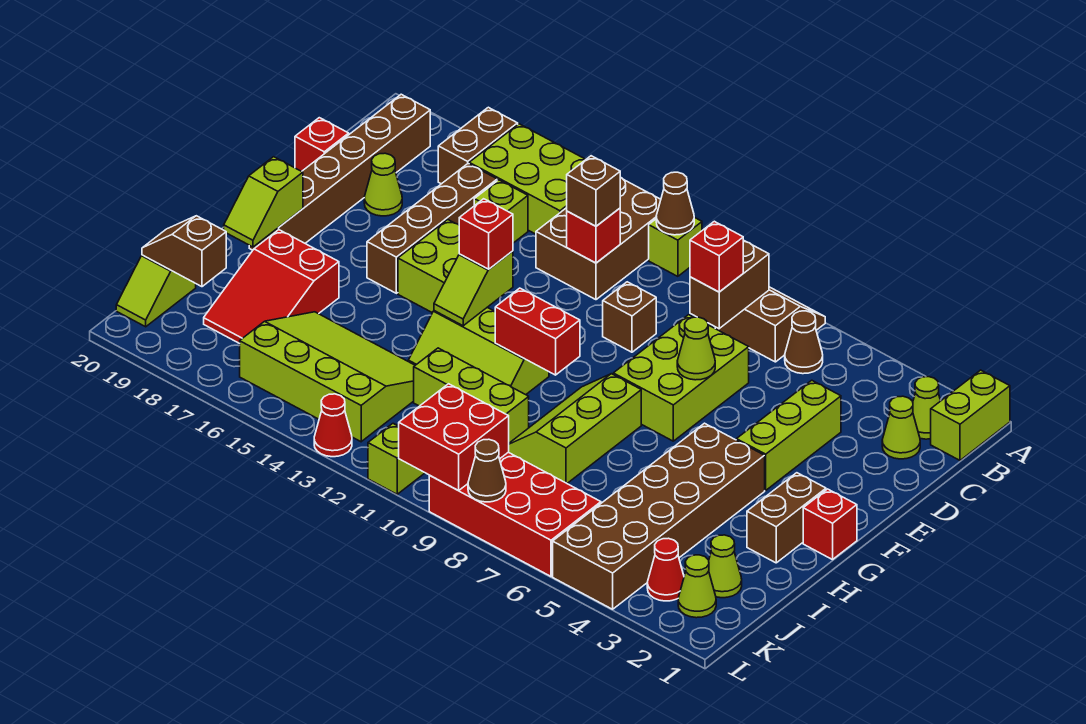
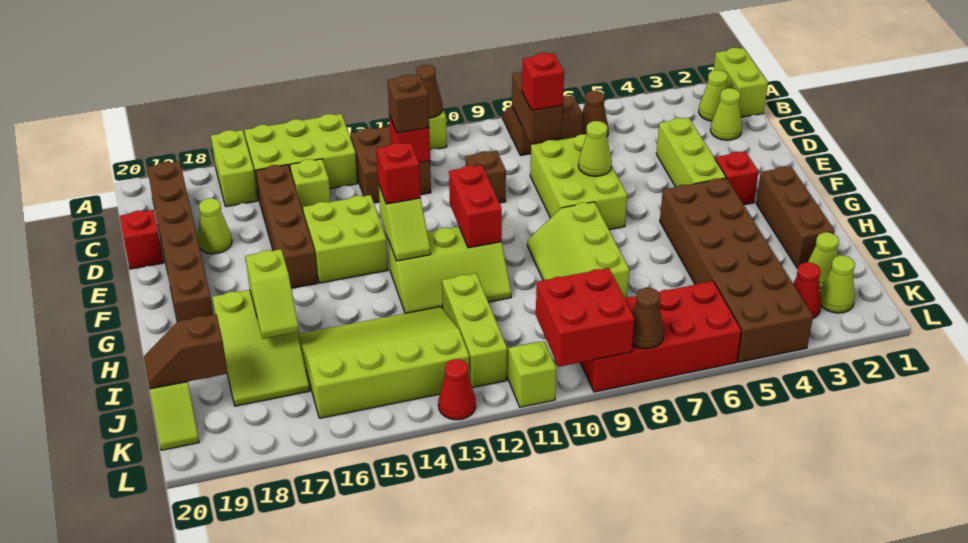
brown 2x3 brick [536,178,661,300] -> brown 2x2 brick [350,126,431,203]
brown 1x2 brick [438,107,518,184] -> lime 1x2 brick [211,130,258,206]
red 1x1 brick [803,489,857,560] -> red 1x1 brick moved to [715,152,758,205]
brown 1x2 brick [747,473,826,563] -> brown 1x3 brick [756,166,835,268]
red 1x2 brick [495,288,580,375] -> red 1x2 brick turned to [449,165,502,248]
lime 1x2 slope [224,157,303,247] -> lime 1x2 slope moved to [245,249,299,339]
red 2x3 slope [204,230,339,344] -> lime 2x3 slope [212,290,310,406]
lime 1x3 brick [414,348,529,443] -> lime 1x3 brick turned to [442,274,507,388]

